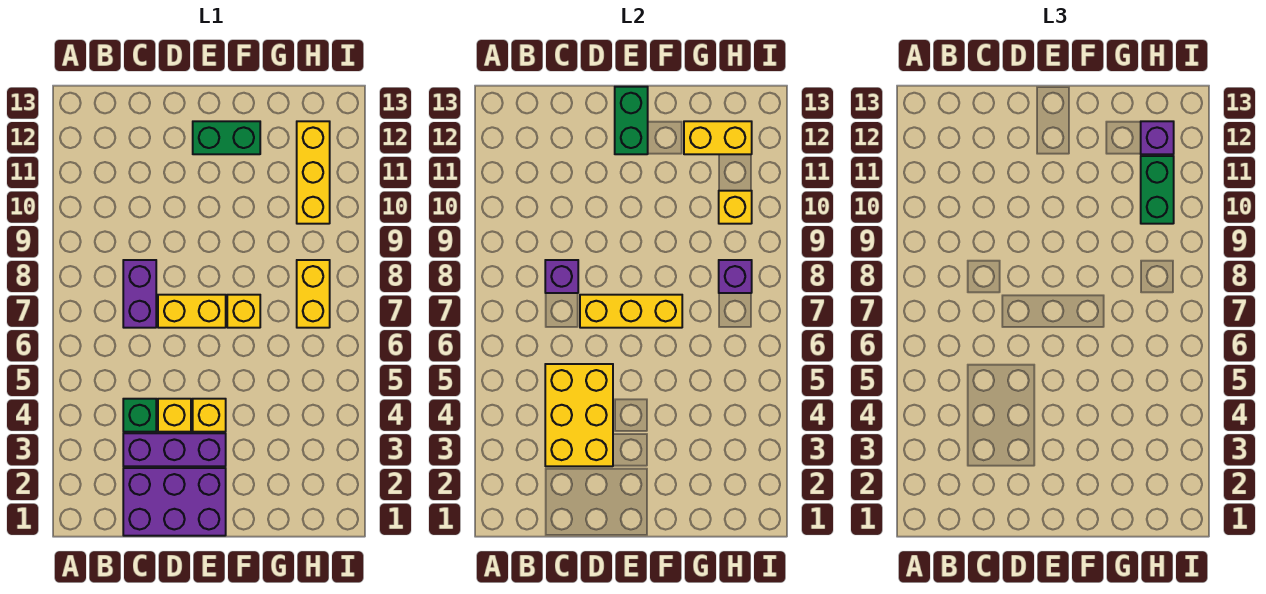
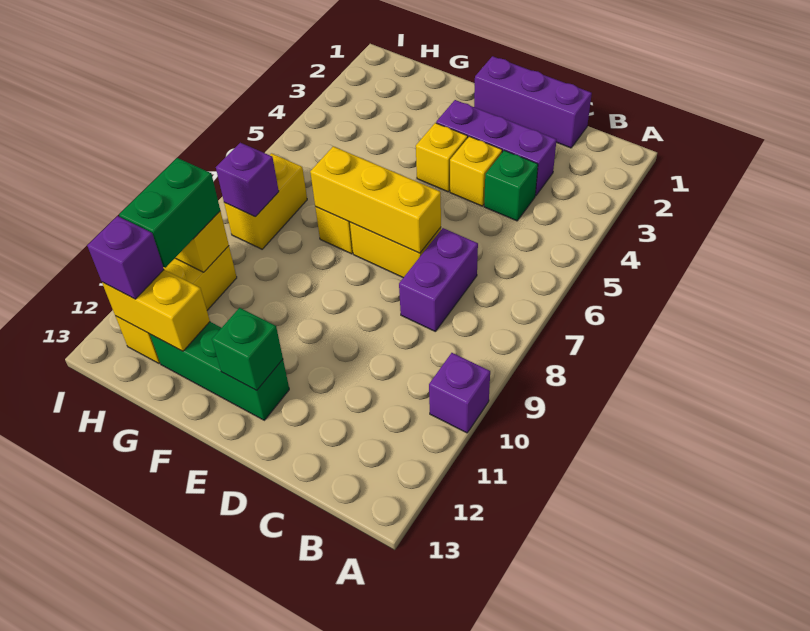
purple 2x3 brick [123,468,226,536] -> purple 1x3 brick [474,56,592,148]
yellow 2x3 brick [545,364,613,466] -> none
purple 1x1 brick [545,260,578,293] -> purple 1x1 brick moved to [429,353,490,433]
green 1x2 brick [193,121,260,154] -> green 1x3 brick [150,322,289,420]
green 1x2 brick [615,87,648,154] -> green 1x1 brick [212,308,283,390]

